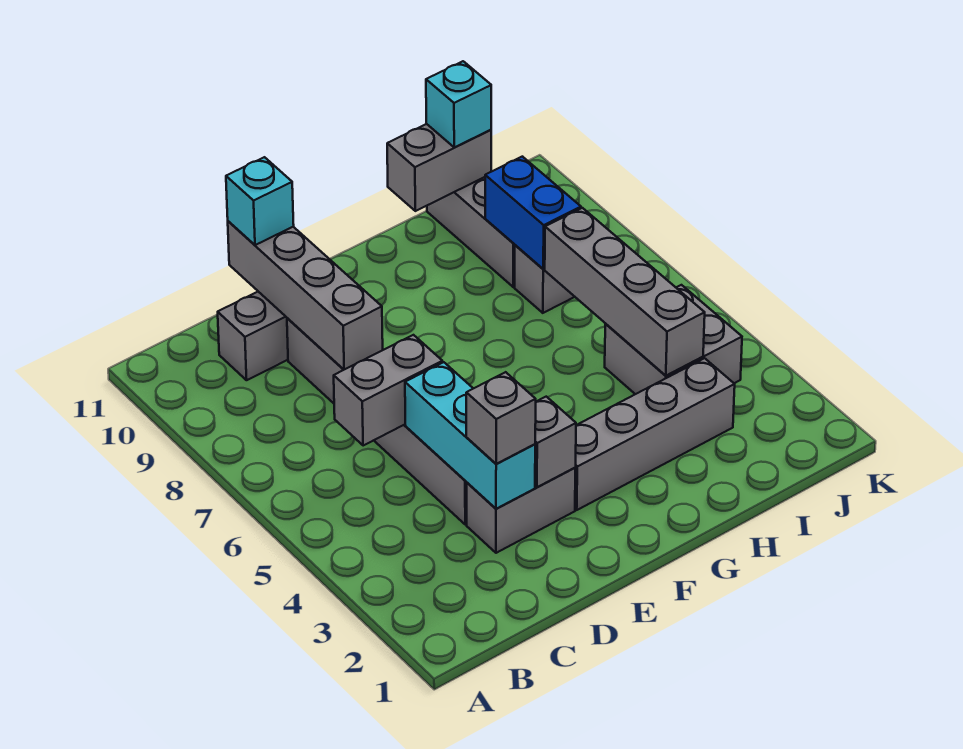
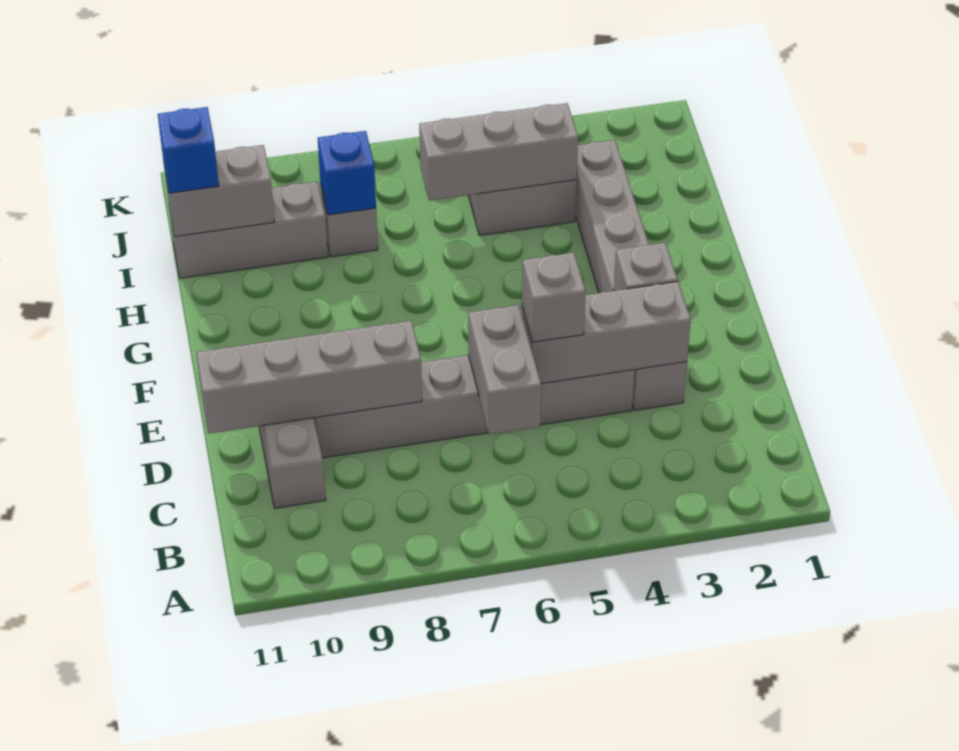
cyan 1x3 brick [405,362,535,509] -> grey 1x3 brick [522,281,691,384]
grey 1x1 brick [466,372,536,464] -> grey 1x1 brick moved to [522,252,586,342]
cyan 1x1 brick [226,157,294,245] -> none
grey 1x2 brick [387,124,491,211] -> grey 1x2 brick turned to [164,145,274,237]
grey 1x4 brick [545,208,705,376] -> grey 1x3 brick [419,103,578,201]
blue 1x2 brick [485,157,581,269] -> blue 1x1 brick [318,131,376,215]
cyan 1x1 brick [426,61,491,147] -> blue 1x1 brick [158,107,219,193]

